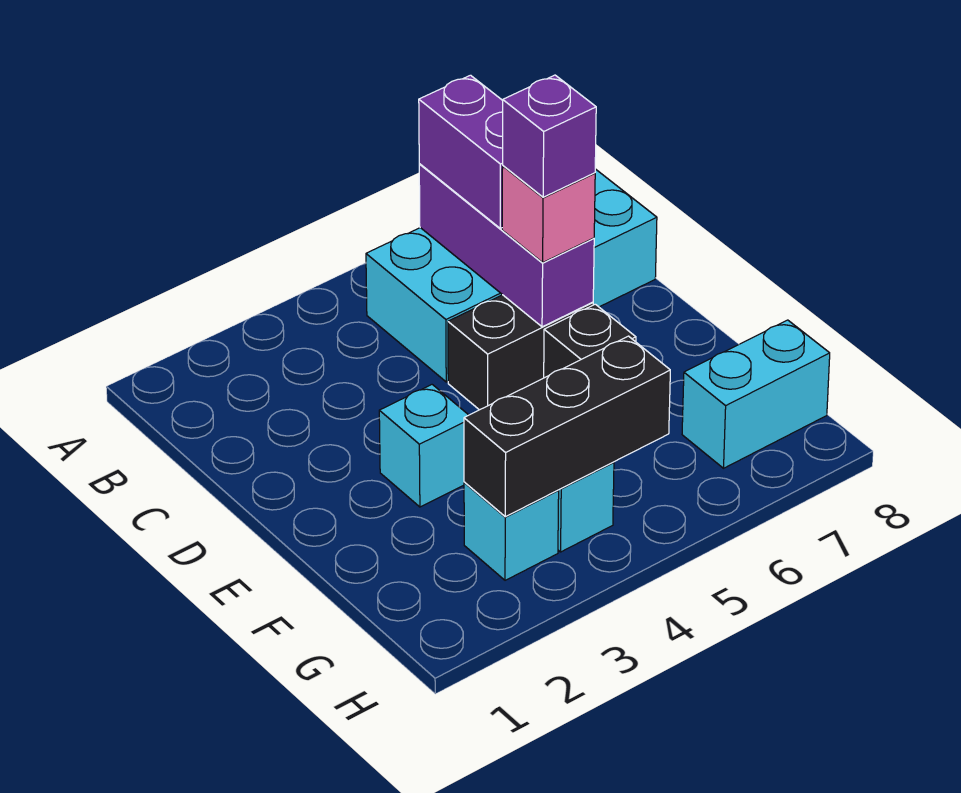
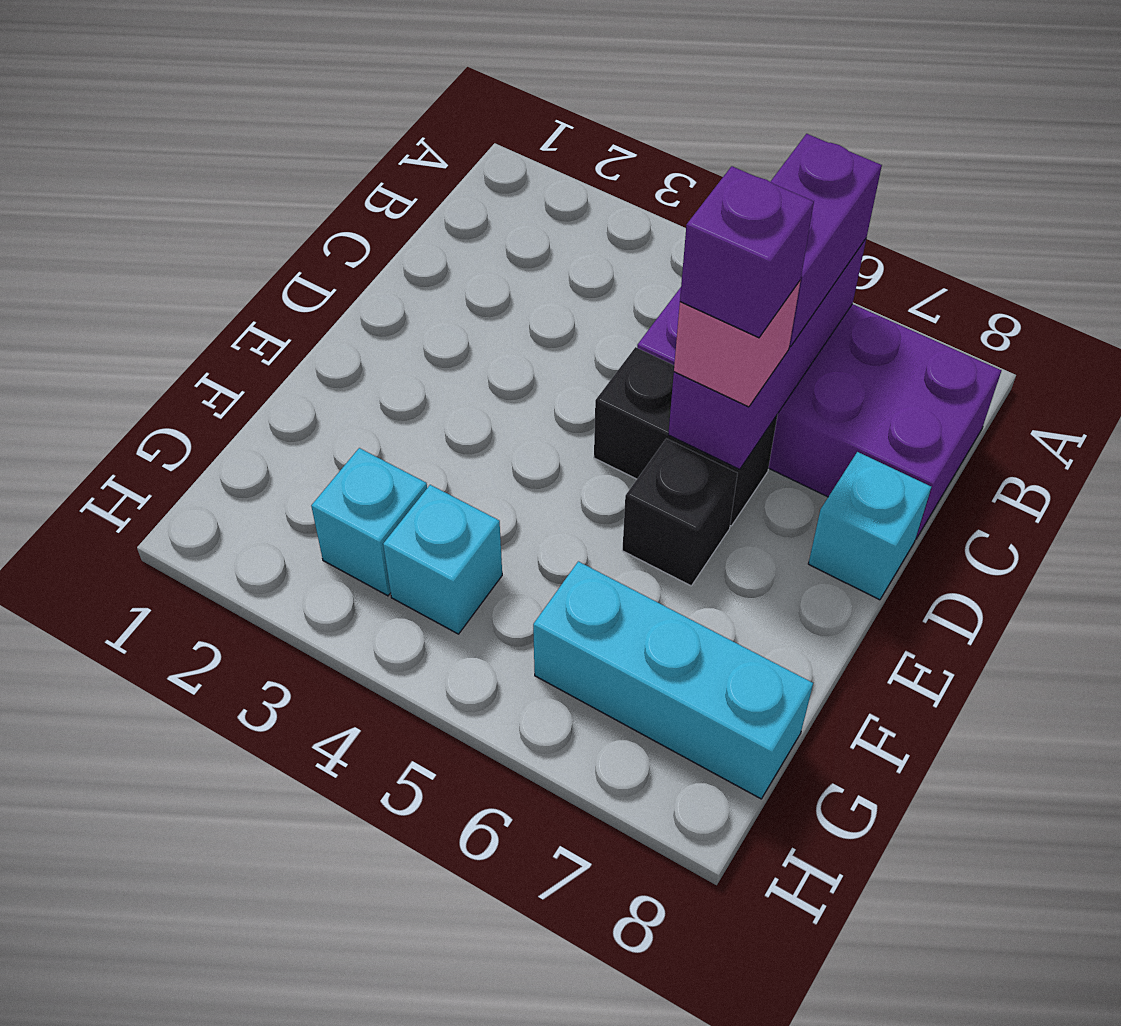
cyan 2x4 brick [366,169,657,382] -> purple 2x4 brick [637,287,1002,539]
cyan 1x1 brick [379,385,468,507] -> cyan 1x1 brick moved to [808,452,931,600]
black 1x3 brick [464,336,670,517] -> none
cyan 1x2 brick [682,320,830,468] -> cyan 1x3 brick [533,561,813,799]

